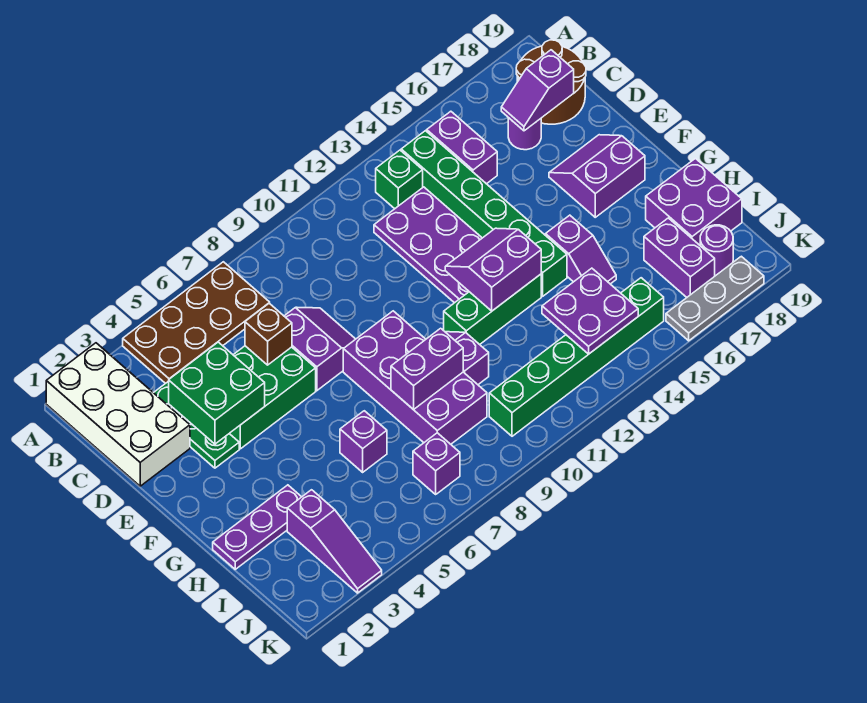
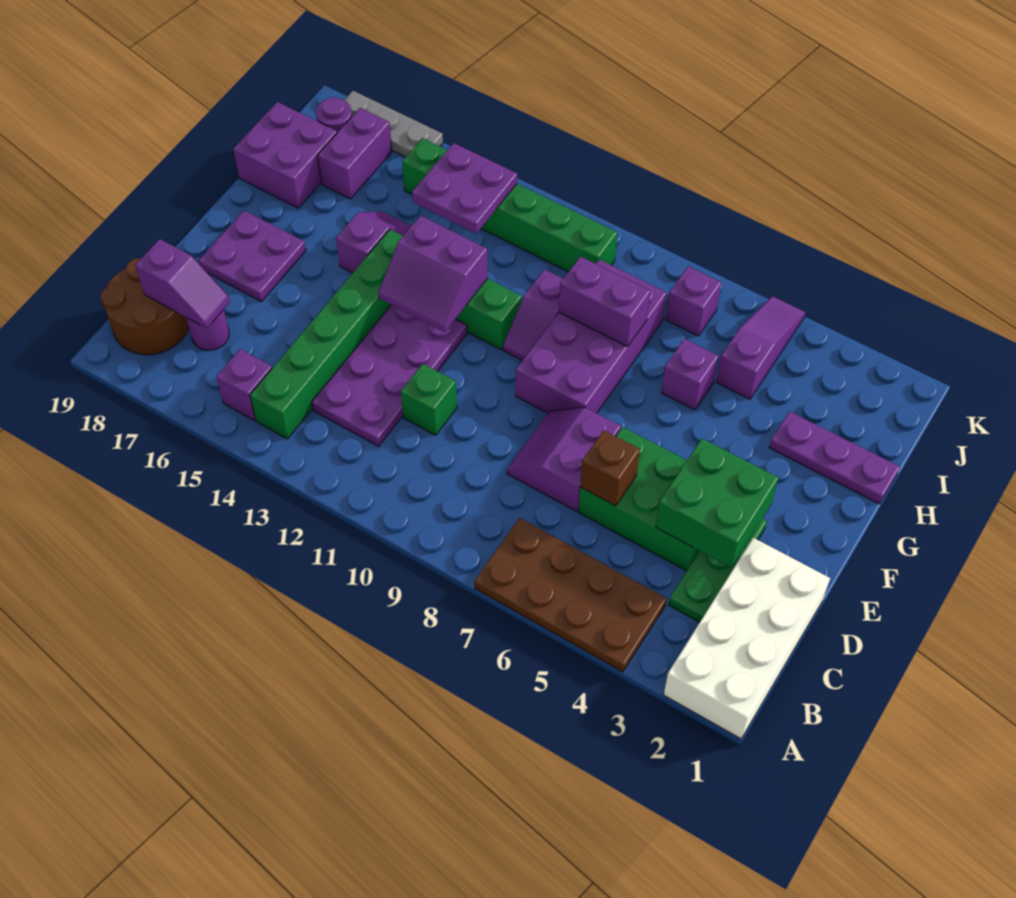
green 1x1 brick [376,150,423,209] -> green 1x1 brick moved to [401,364,457,435]
purple 1x2 brick [427,111,497,184] -> purple 1x1 brick [217,349,272,420]
purple 2x2 slope [549,135,645,217] -> purple 2x2 plate [199,211,306,302]
purple 1x3 slope [287,490,382,593] -> purple 1x3 slope moved to [716,296,806,399]

